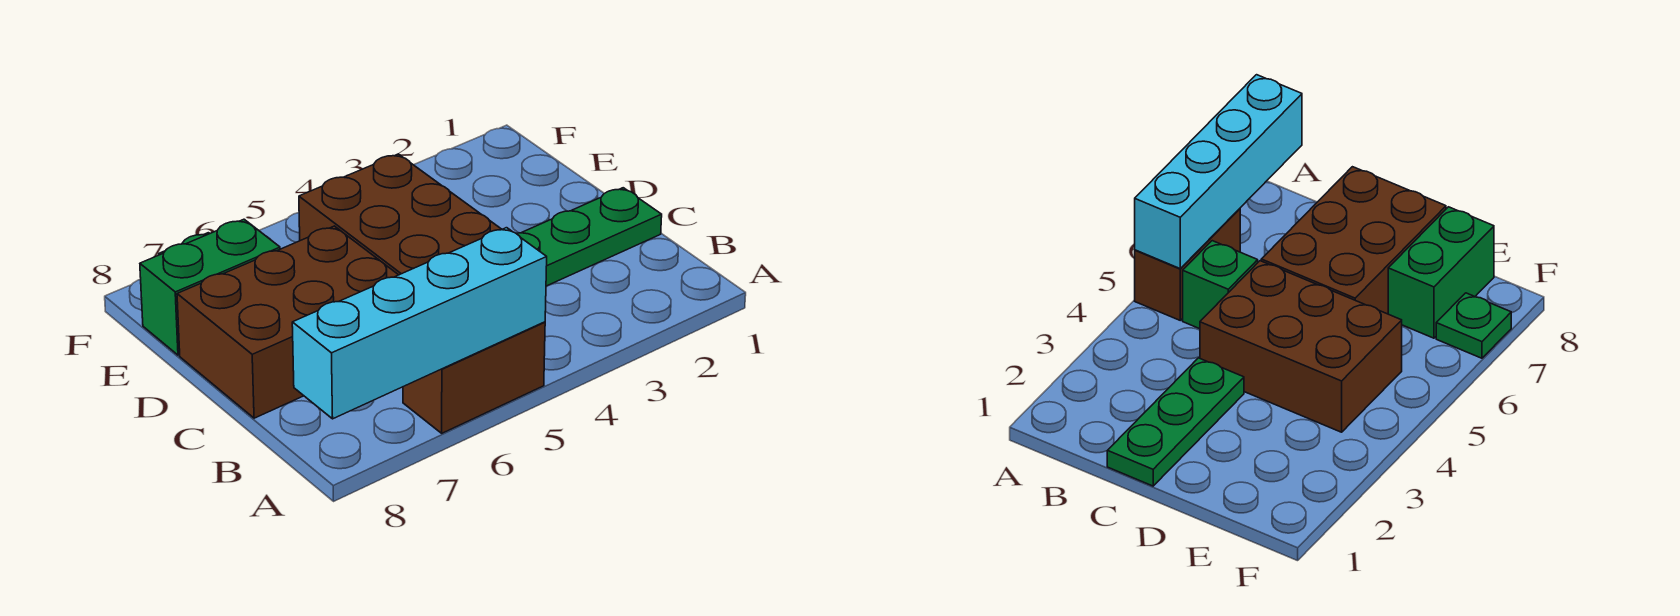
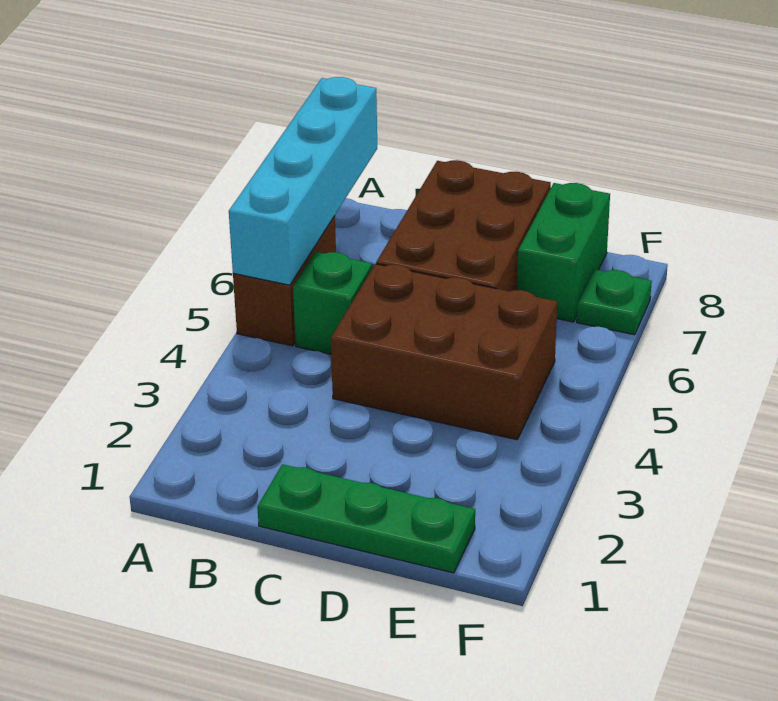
green 1x3 plate [516,188,662,286] -> green 1x3 plate turned to [257,464,475,573]

